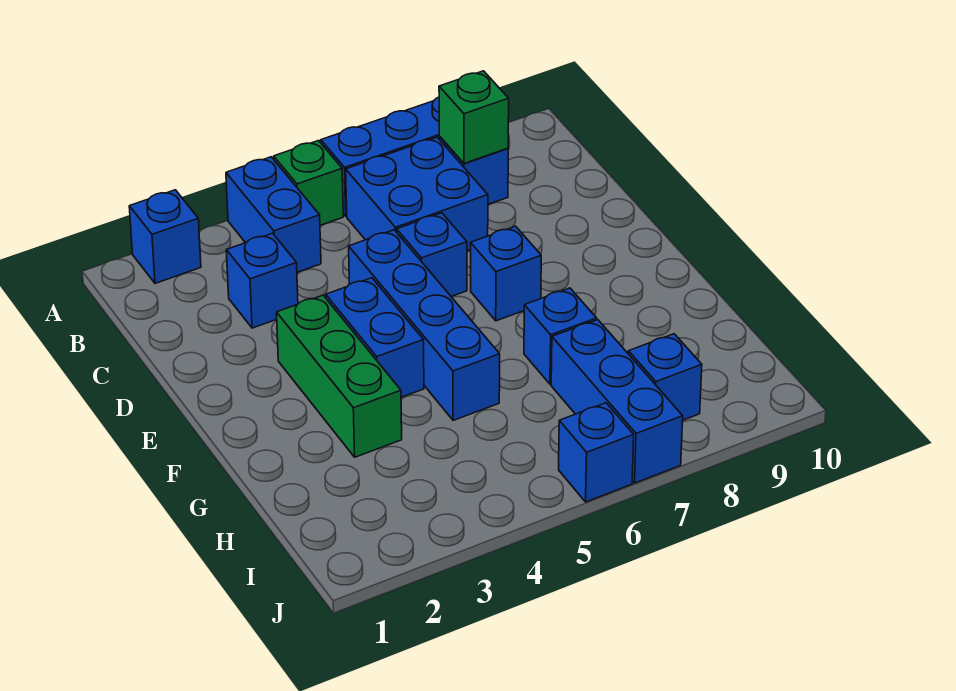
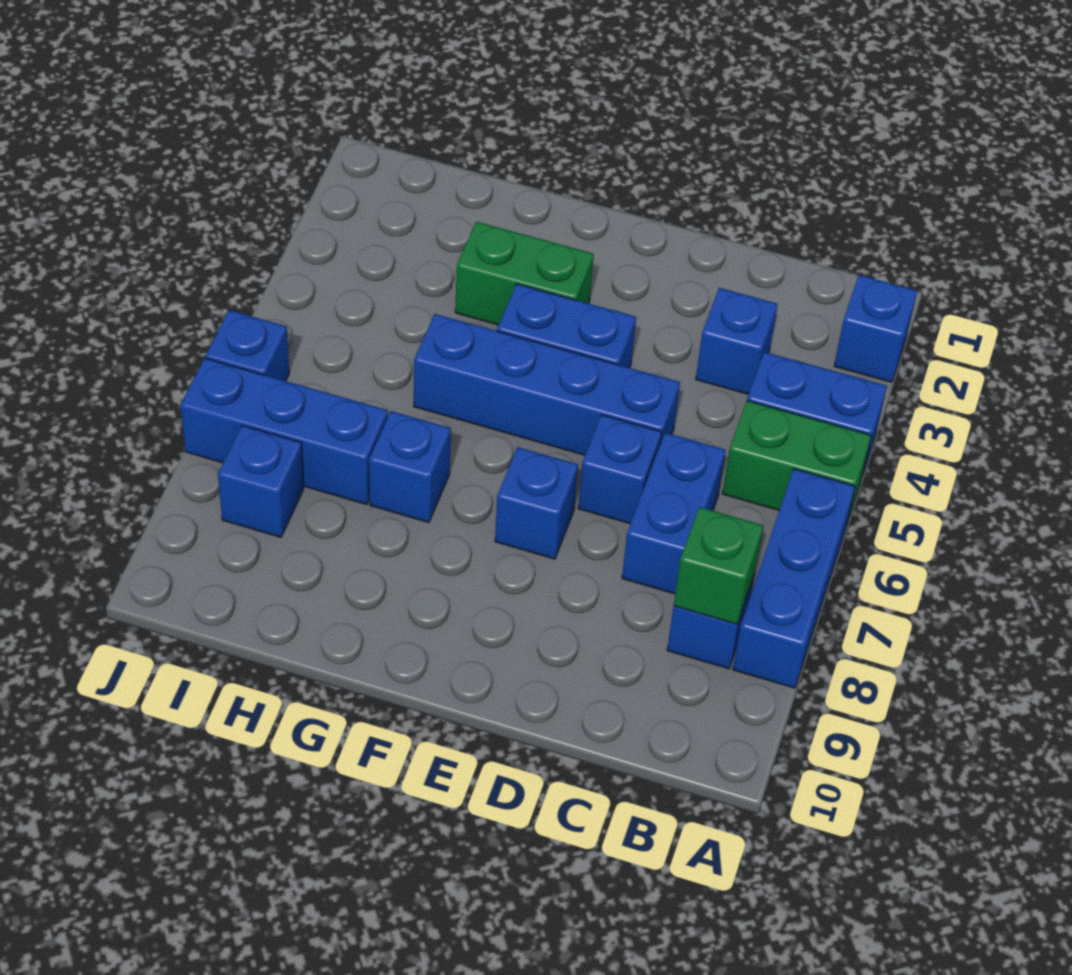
green 1x1 brick [274,141,343,225] -> green 1x2 brick [722,401,871,526]
blue 2x2 brick [346,137,488,251] -> blue 1x2 brick [622,433,726,594]
green 1x3 brick [277,295,402,457] -> green 1x2 brick [455,222,594,325]

